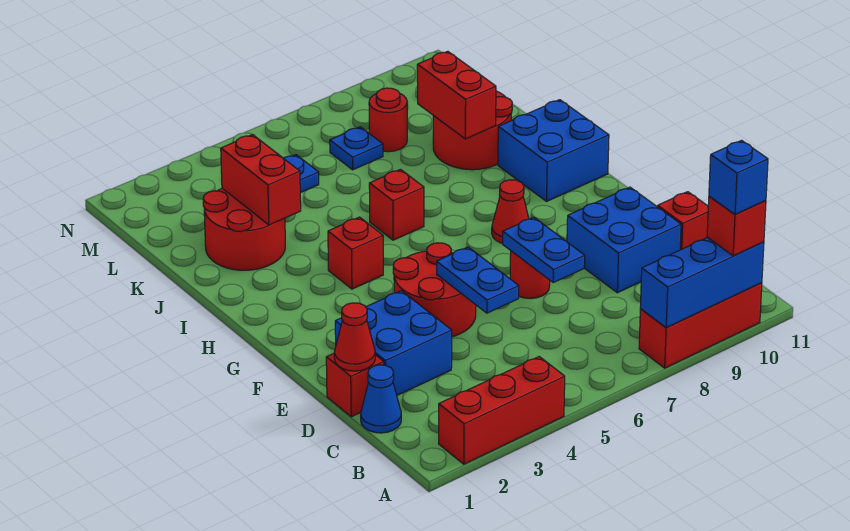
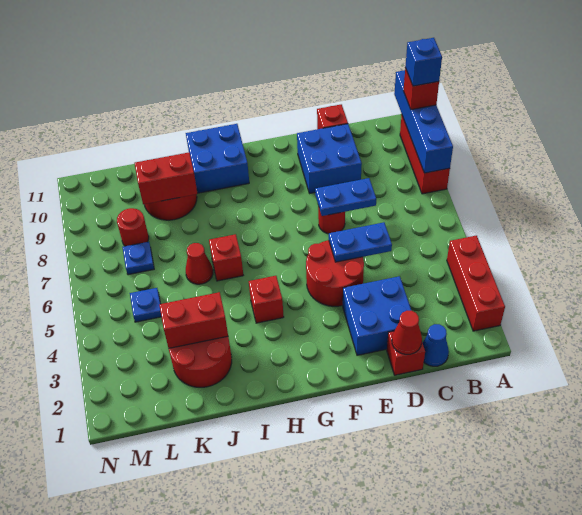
blue 1x3 brick [640,237,764,327] -> blue 1x4 brick [394,70,453,173]
red 1x1 cone [492,180,529,243] -> red 1x1 cone moved to [186,243,213,284]

